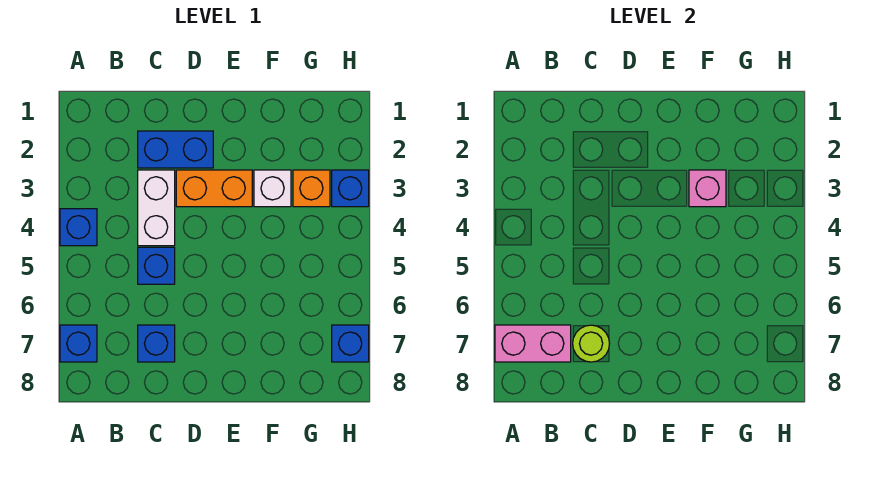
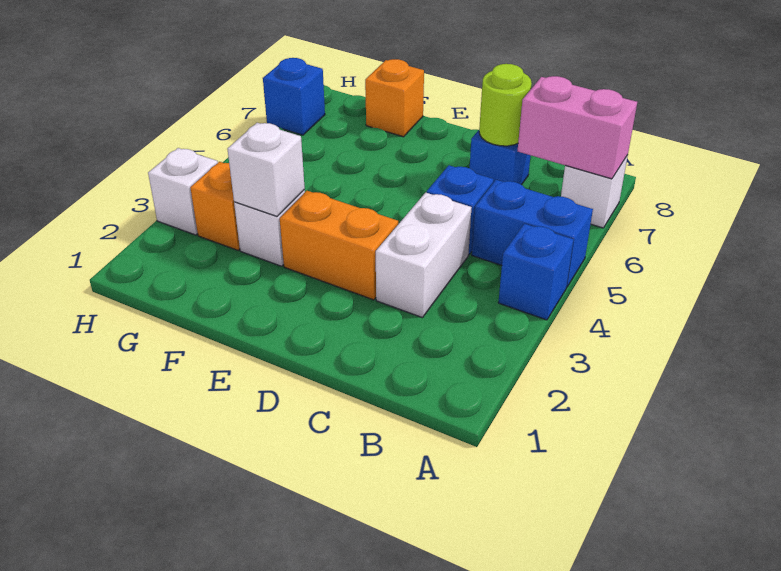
blue 1x1 brick [60,325,97,362] -> white 1x1 brick [561,155,628,228]
blue 1x2 brick [138,131,213,168] -> blue 1x2 brick moved to [472,180,593,287]
pink 1x1 brick [689,170,726,207] -> white 1x1 brick [228,123,305,216]
none -> orange 1x1 brick [365,59,424,137]
blue 1x1 brick [332,170,369,207] -> white 1x1 brick [148,148,218,235]

